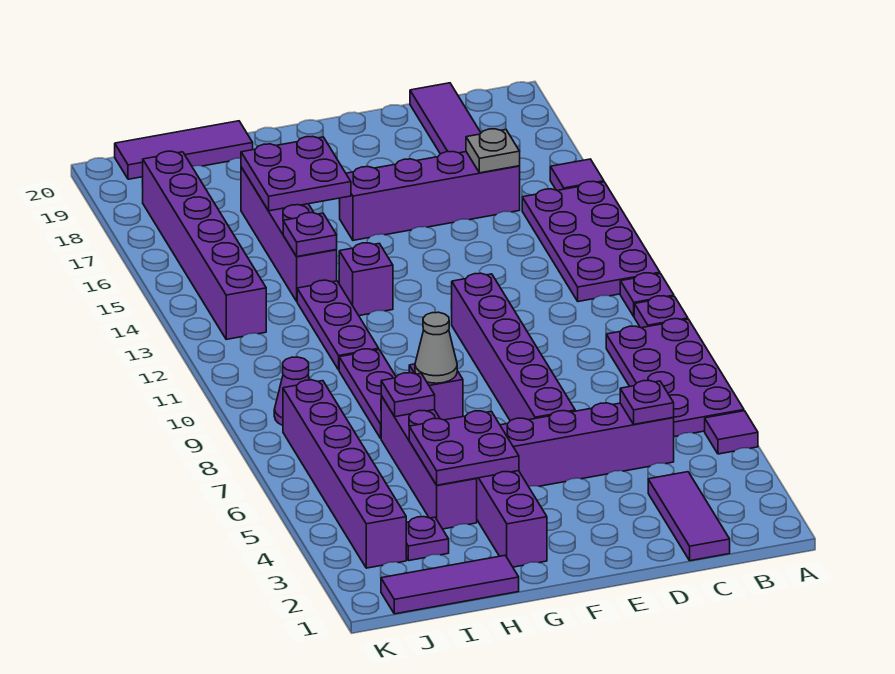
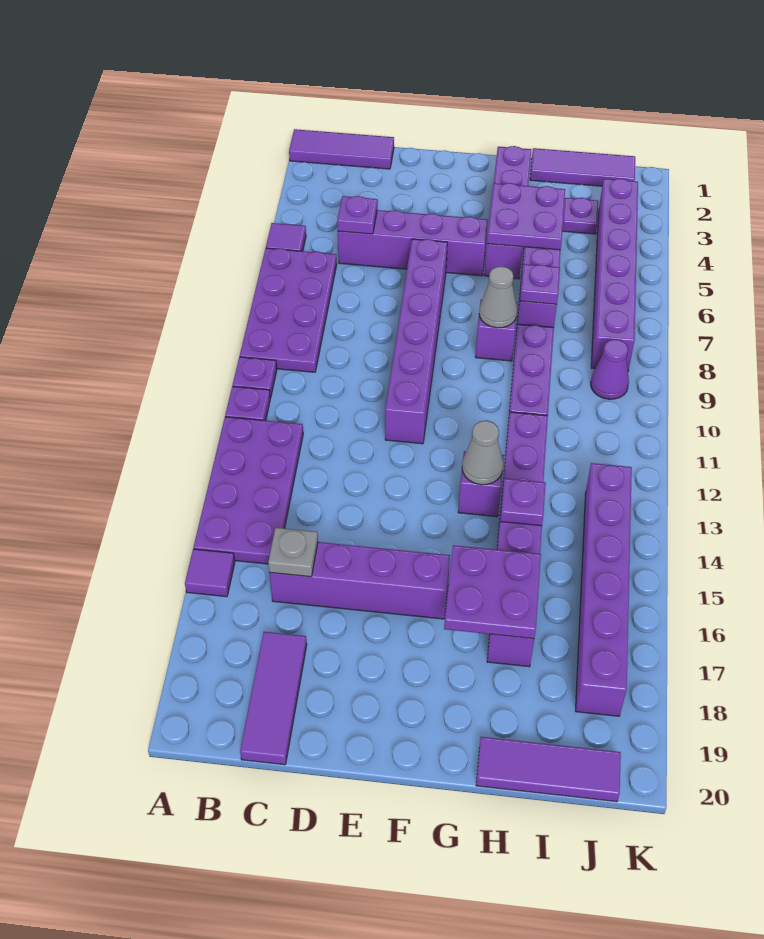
purple 1x3 tile [648,472,730,561] -> purple 1x3 tile turned to [289,129,394,169]
none -> grey 1x1 cone [462,421,503,485]

